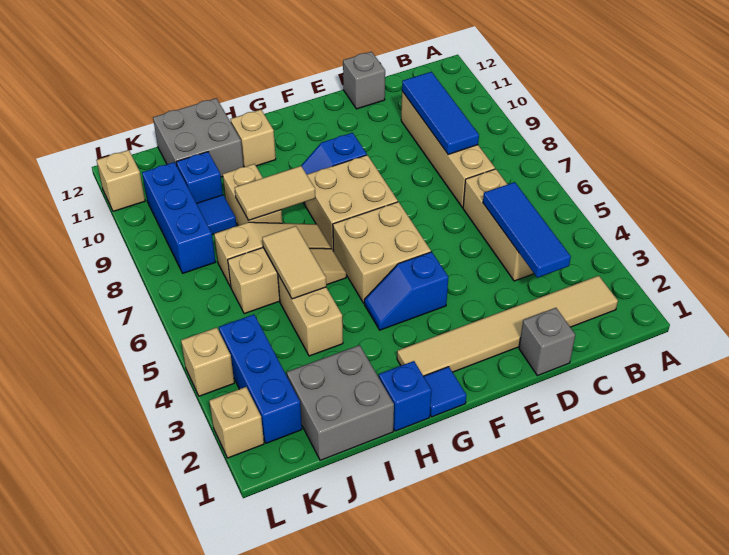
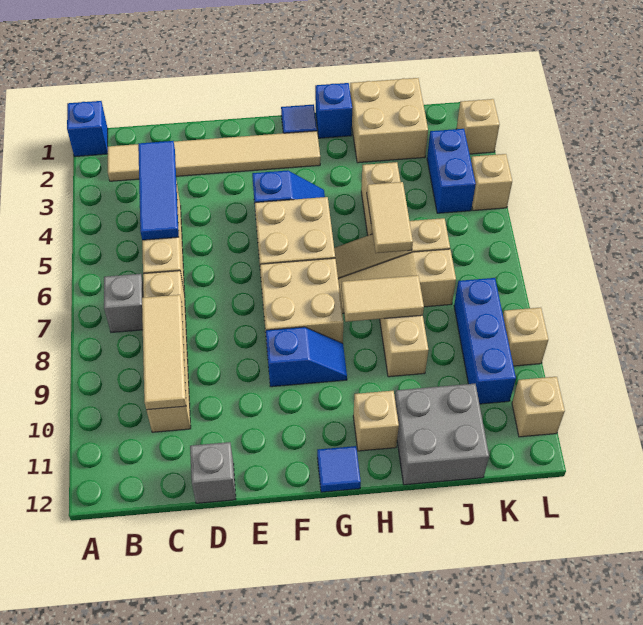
blue 1x3 tile [402,72,479,155] -> tan 1x3 tile [142,295,186,410]
grey 1x1 brick [519,308,575,376] -> grey 1x1 brick moved to [104,274,144,333]
grey 2x2 brick [287,345,394,460] -> tan 2x2 brick [350,78,428,163]
blue 1x1 tile [196,195,237,235] -> blue 1x1 tile moved to [317,446,361,492]
blue 1x1 brick [176,152,223,203] -> blue 1x1 brick moved to [67,101,108,157]
blue 1x3 brick [219,314,302,443] -> blue 1x2 brick [427,129,476,213]
none -> tan 1x1 brick [503,308,548,366]

